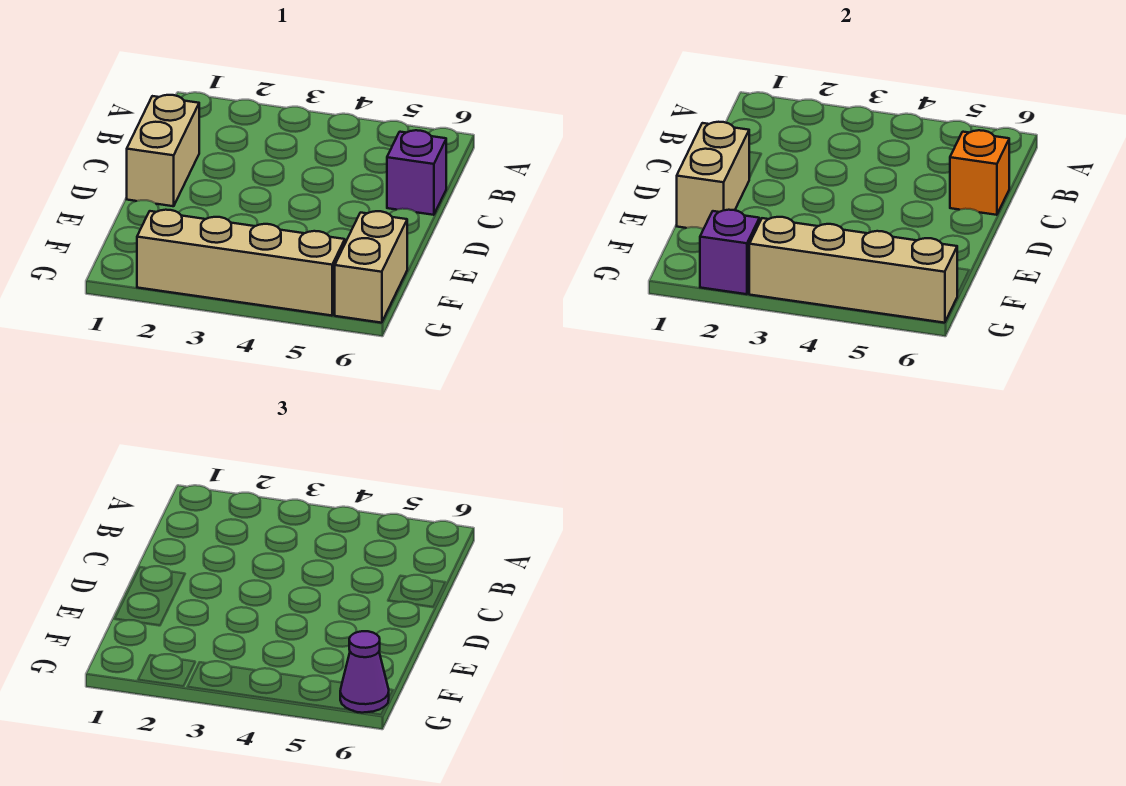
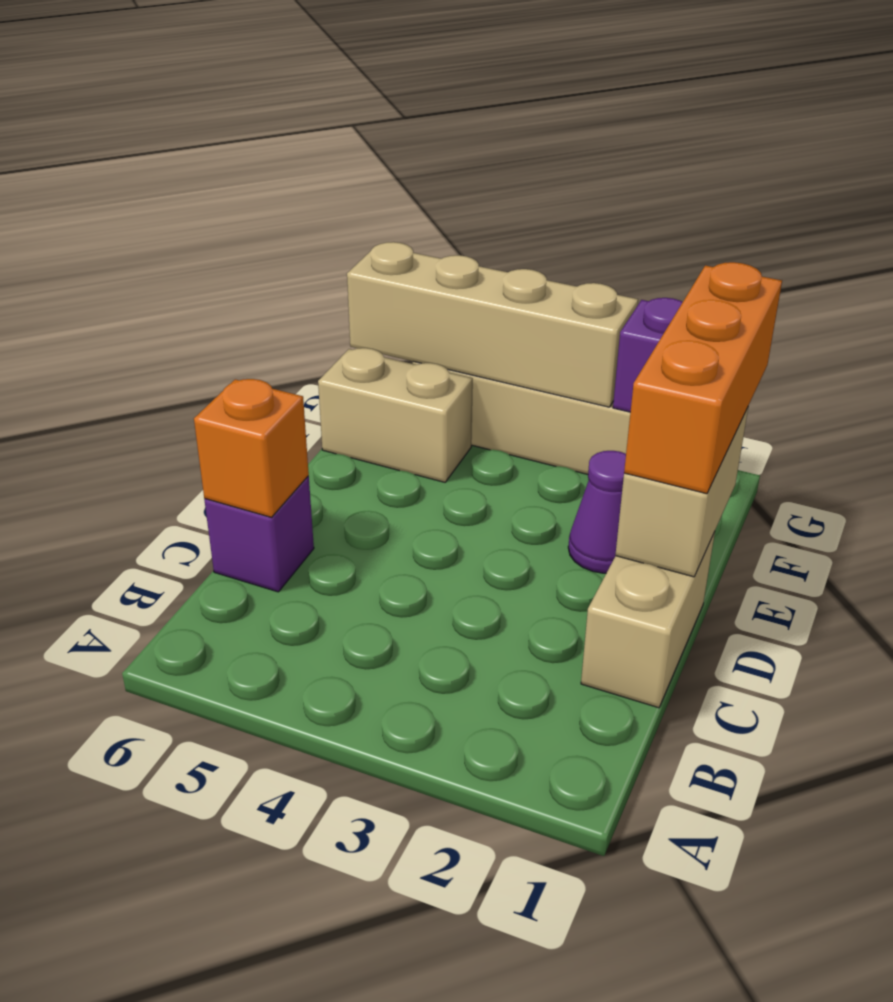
none -> orange 1x3 brick [624,262,782,494]
tan 1x2 brick [335,211,407,323] -> tan 1x2 brick turned to [318,348,473,482]
purple 1x1 cone [340,631,389,713] -> purple 1x1 cone moved to [568,451,626,573]

